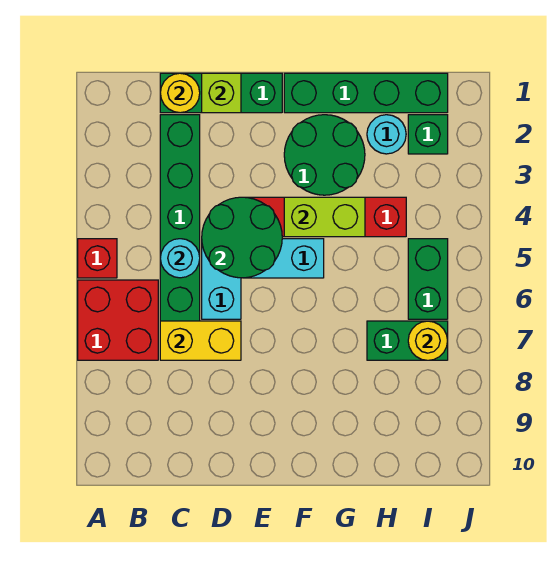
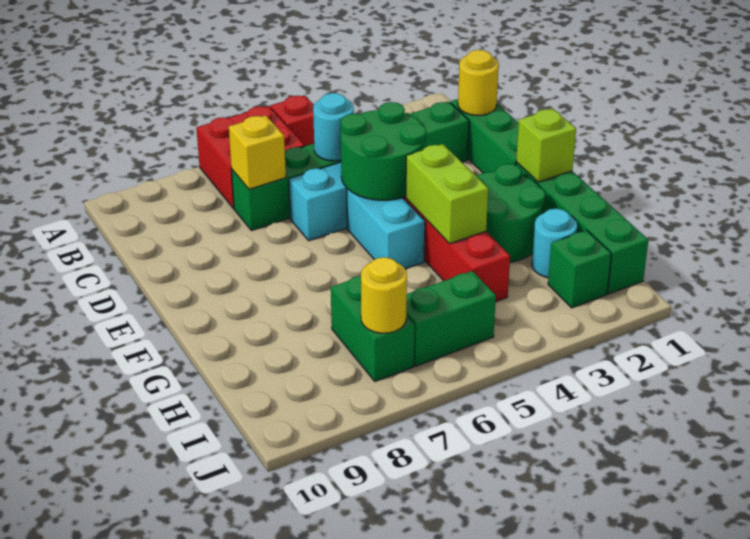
yellow 1x2 brick [160,321,241,360] -> yellow 1x1 brick [229,115,286,189]
lime 1x1 brick [202,73,241,113] -> lime 1x1 brick moved to [516,109,576,182]

